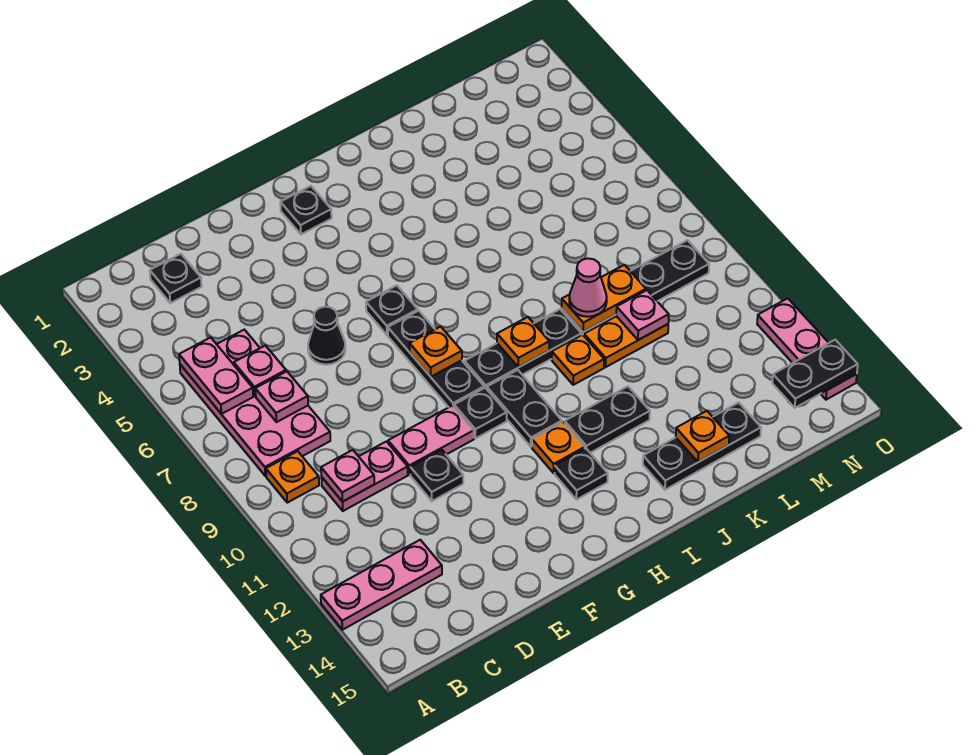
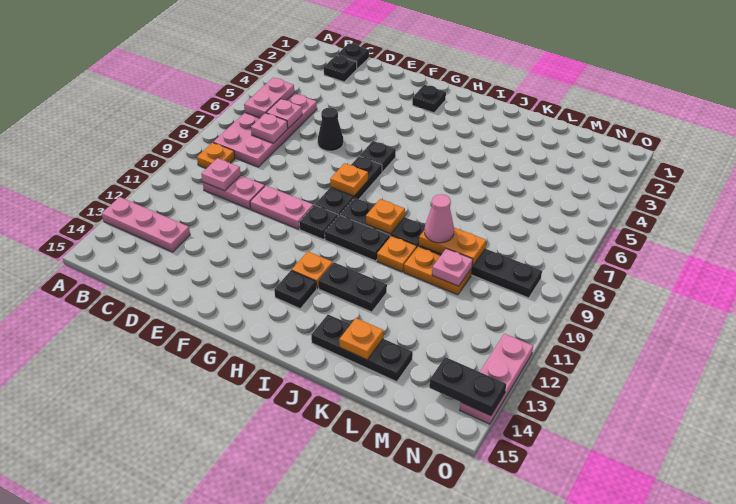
black 1x1 plate [410,450,463,501] -> black 1x1 plate moved to [337,43,369,69]
black 1x2 plate [487,370,562,447] -> black 1x2 plate turned to [325,215,390,261]

